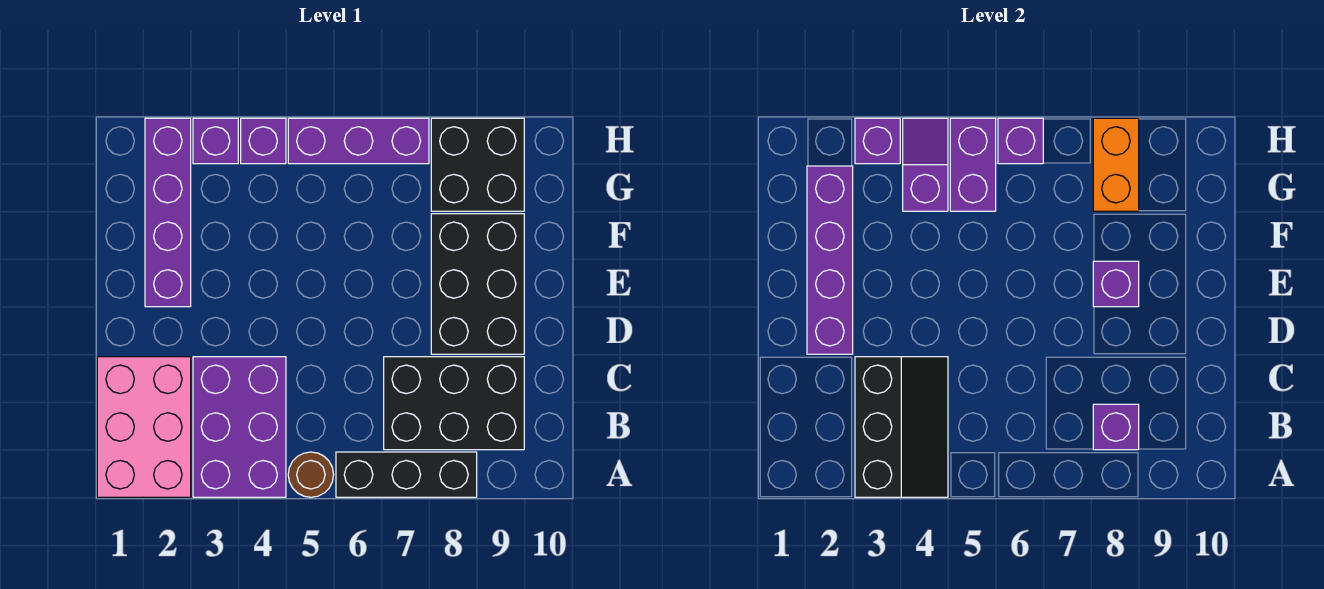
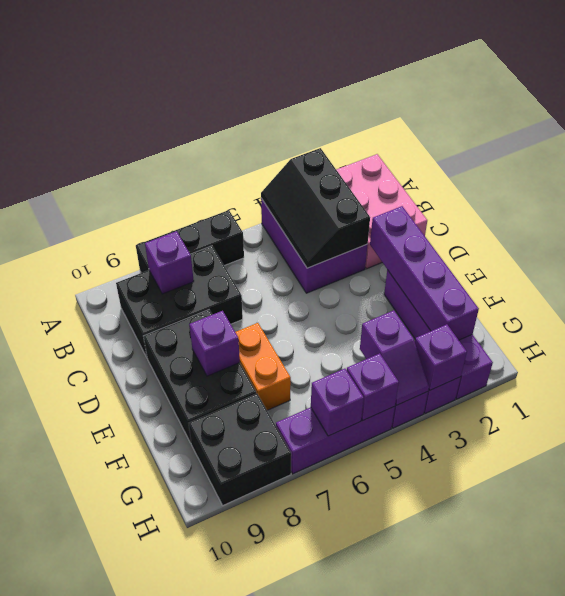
brown 1x1 round brick [288,452,334,497] -> none
purple 1x2 brick [950,118,996,211] -> purple 1x1 brick [347,353,399,420]
orange 1x2 brick [1093,118,1139,211] -> orange 1x2 brick moved to [235,323,291,410]

